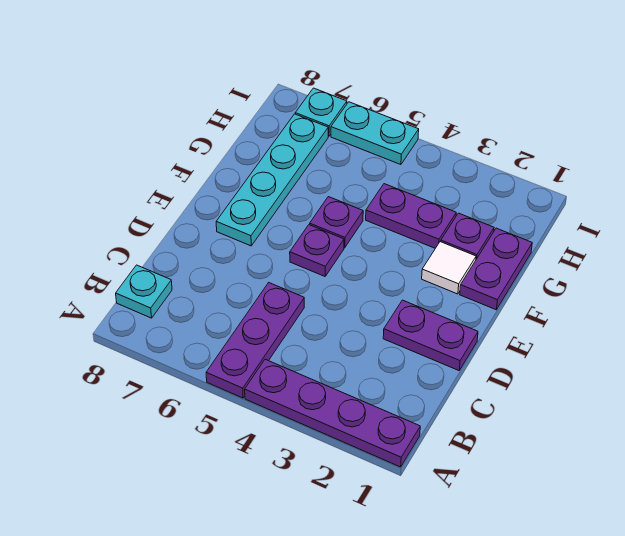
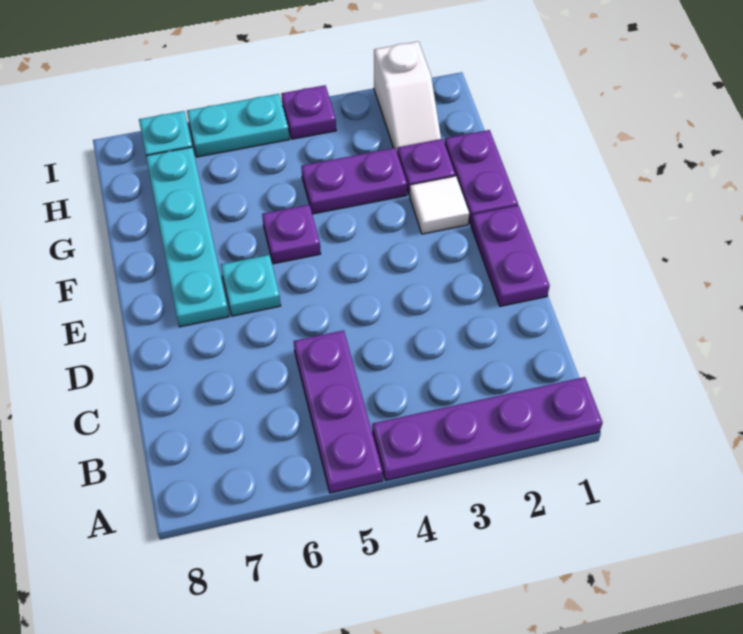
cyan 1x1 plate [116,265,172,318] -> cyan 1x1 plate moved to [221,255,281,316]
purple 1x2 plate [383,300,478,370] -> purple 1x2 plate turned to [471,205,550,306]
purple 1x1 plate [290,225,344,276] -> purple 1x1 plate moved to [281,85,336,139]
none -> white 1x2 slope [374,41,441,151]

